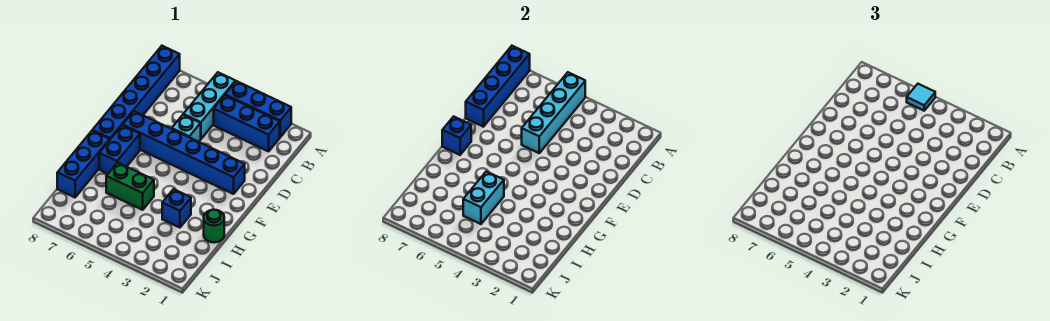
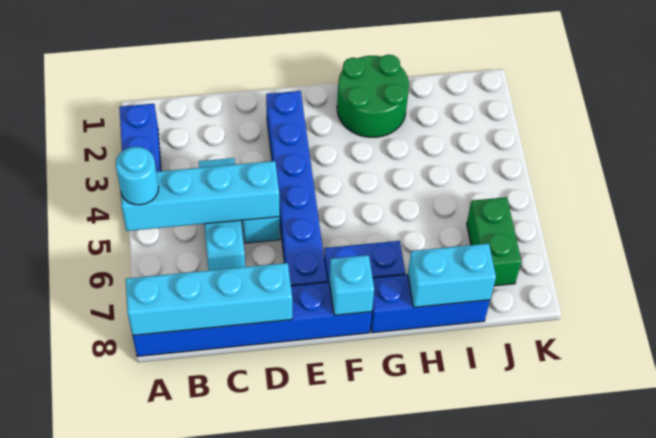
cyan 1x3 brick [183,72,235,139] -> cyan 1x3 brick turned to [199,158,245,270]
cyan 1x1 tile [907,84,935,111] -> cyan 1x1 round brick [116,147,159,205]
blue 1x4 brick [466,46,530,127] -> cyan 1x4 brick [126,263,292,336]
blue 1x3 brick [214,95,280,151] -> none
blue 1x1 brick [442,116,471,155] -> cyan 1x1 brick [329,255,374,315]
green 1x1 round brick [204,209,224,243] -> green 2x2 round brick [337,55,409,137]
blue 1x1 brick [162,189,191,228] -> none
green 1x2 brick [106,163,154,210] -> green 1x2 brick moved to [467,197,521,286]
cyan 1x2 brick [463,171,504,224] -> cyan 1x2 brick moved to [408,244,496,307]

